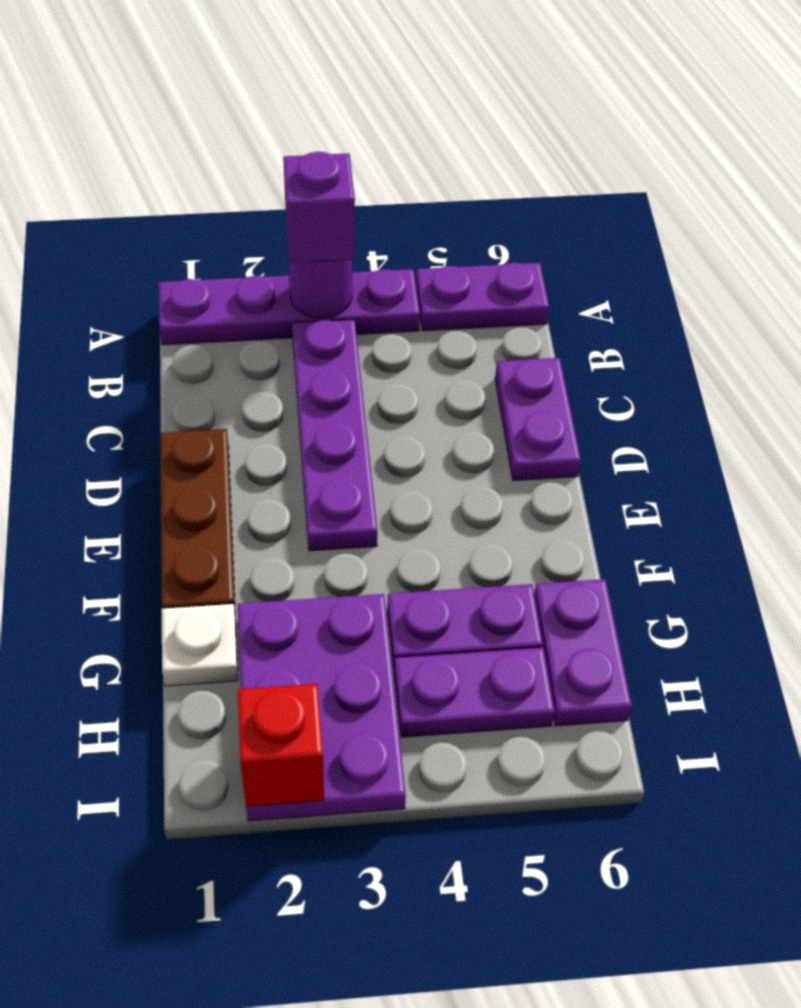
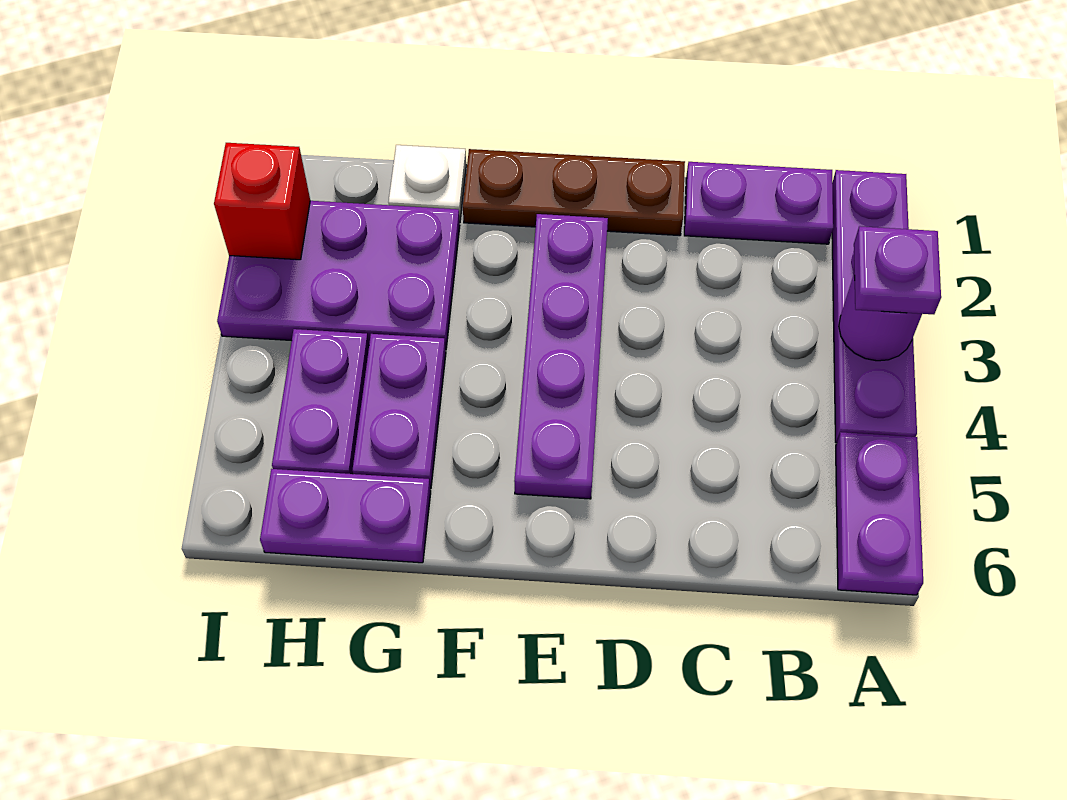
purple 1x1 brick [283,152,355,263] -> purple 1x1 plate [854,226,941,314]
purple 1x4 plate [292,320,377,551] -> purple 1x4 plate turned to [514,214,608,499]
purple 1x2 plate [495,358,581,481] -> purple 1x2 plate moved to [684,162,833,244]

